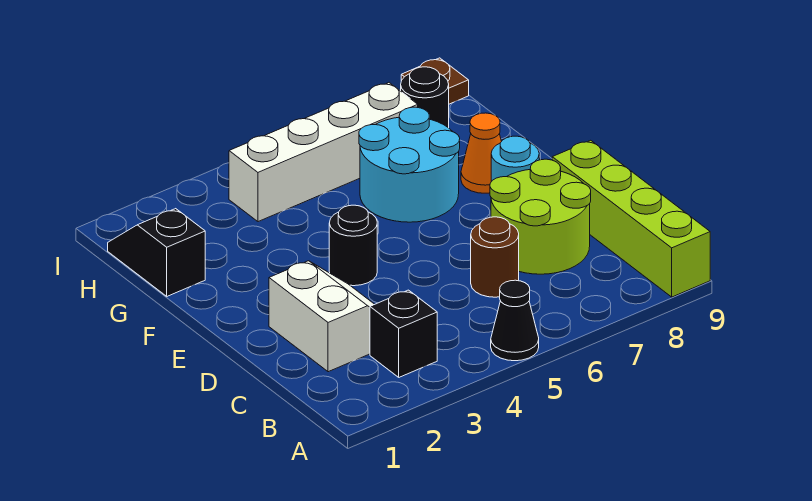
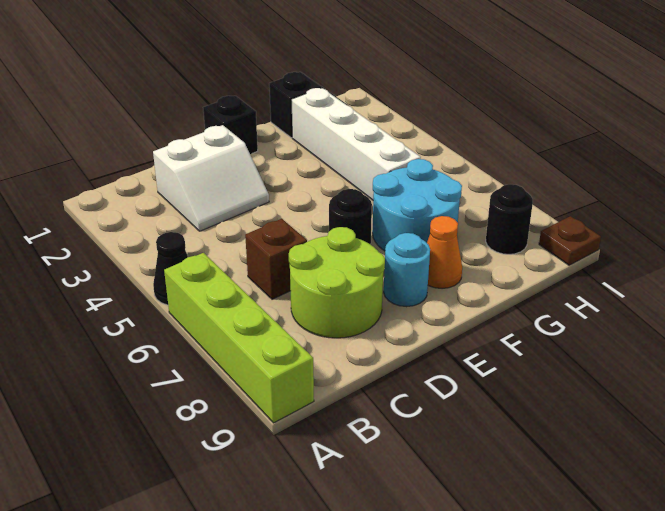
lime 1x4 brick [552,140,710,297] -> lime 1x4 brick turned to [164,253,314,423]
black 1x1 brick [370,290,437,377] -> black 1x1 brick moved to [203,96,258,154]
brown 1x1 round brick [471,217,519,297] -> brown 1x1 brick [245,219,307,299]
black 1x1 round brick [329,205,377,286] -> black 1x1 round brick moved to [329,189,372,244]
white 1x4 brick [229,83,418,222] -> white 1x4 brick moved to [291,88,421,200]

